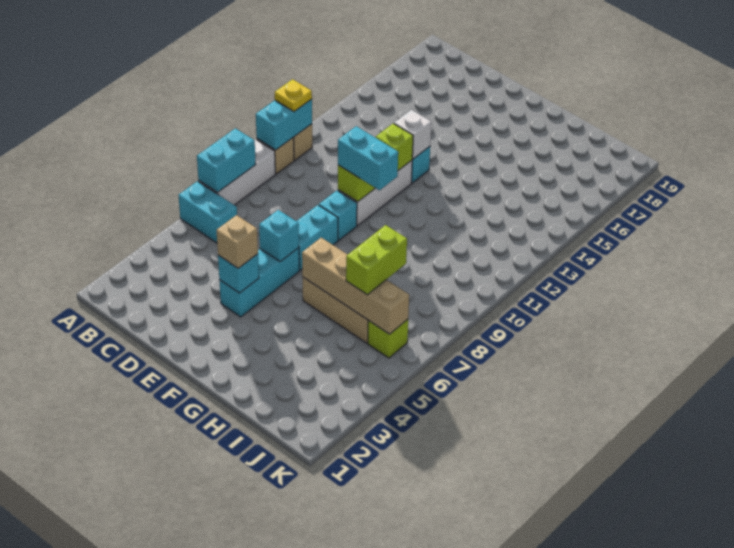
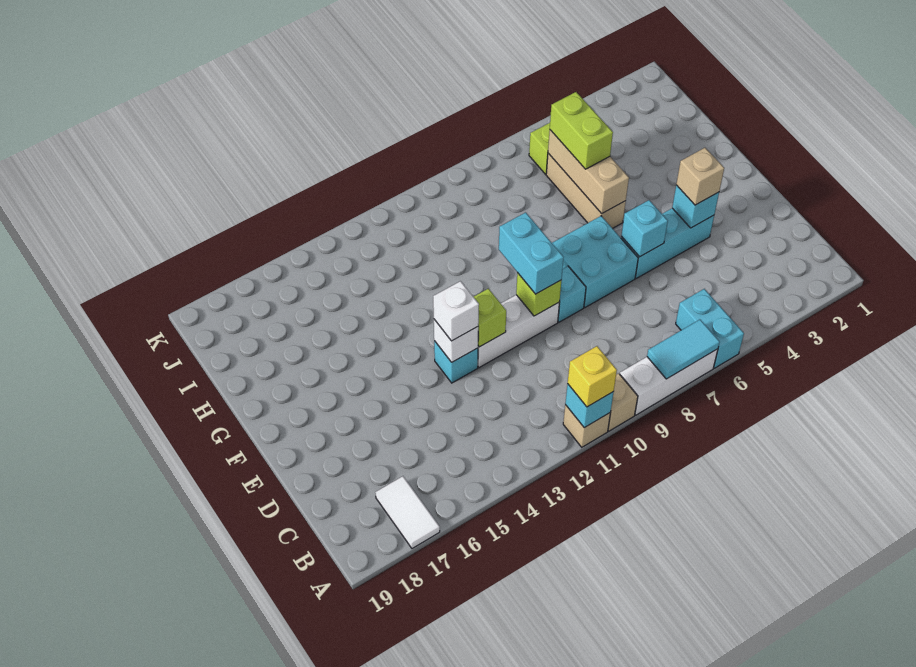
cyan 1x2 brick [197,128,256,193] -> cyan 1x2 tile [647,320,720,379]
cyan 1x2 brick [256,99,312,150] -> cyan 1x1 brick [565,384,614,428]
yellow 1x1 plate [275,79,312,111] -> yellow 1x1 brick [568,346,617,407]
none -> white 1x2 tile [375,476,440,549]
cyan 1x2 brick [297,205,338,270] -> cyan 2x2 brick [552,216,638,307]
none -> white 1x1 brick [433,281,479,341]
tan 1x4 brick [302,238,409,334] -> tan 1x3 brick [548,130,629,214]
lime 1x2 brick [346,225,407,295] -> lime 1x2 brick turned to [550,92,613,169]

